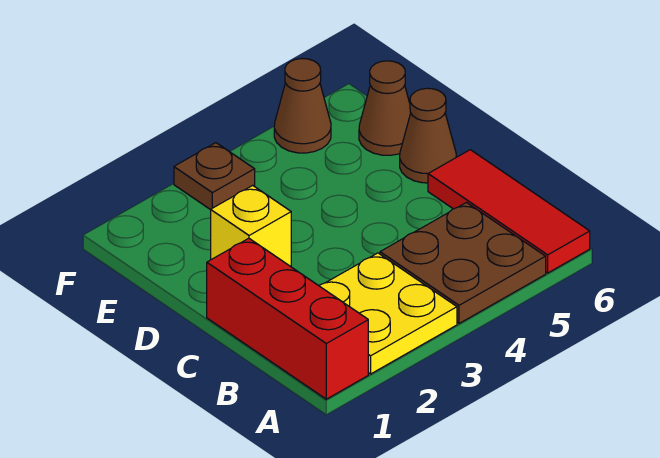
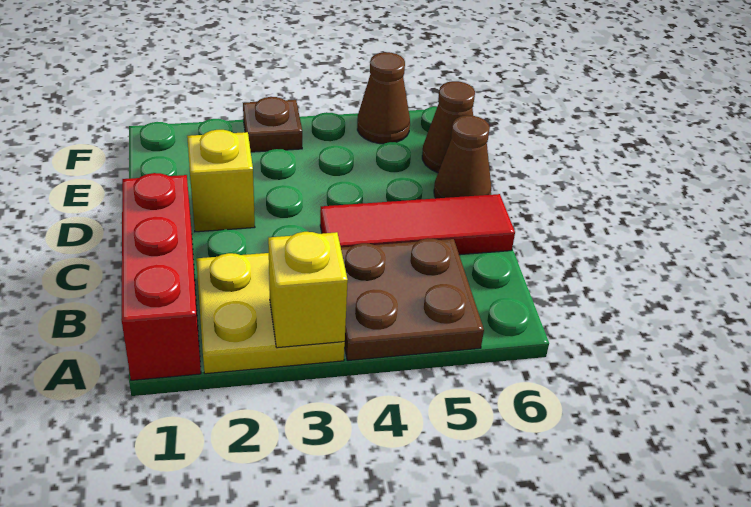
none -> yellow 1x1 brick [268,232,348,348]
red 1x3 tile [428,150,590,273] -> red 1x3 tile turned to [320,194,515,255]

